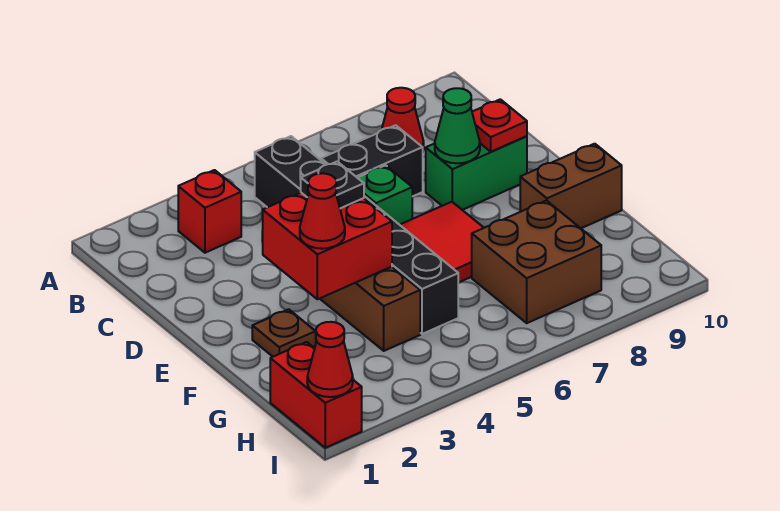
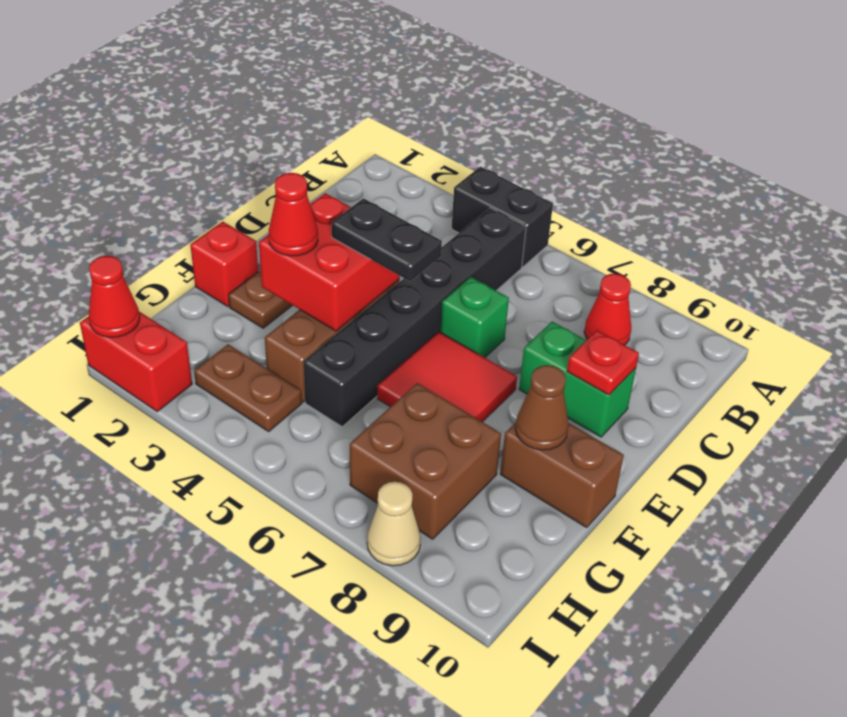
red 1x1 brick [178,170,241,253] -> red 1x1 brick moved to [190,222,258,307]
black 1x2 brick [321,125,423,197] -> black 1x2 brick moved to [452,167,553,267]
green 1x1 cone [435,88,480,163] -> none
black 1x1 plate [301,162,364,208] -> black 1x2 plate [332,198,442,281]
none -> brown 1x1 cone [515,365,569,450]
red 1x2 brick [270,342,362,448] -> red 1x2 brick turned to [80,312,192,411]
none -> brown 1x2 plate [194,344,302,432]
none -> tan 1x1 cone [367,482,421,566]

